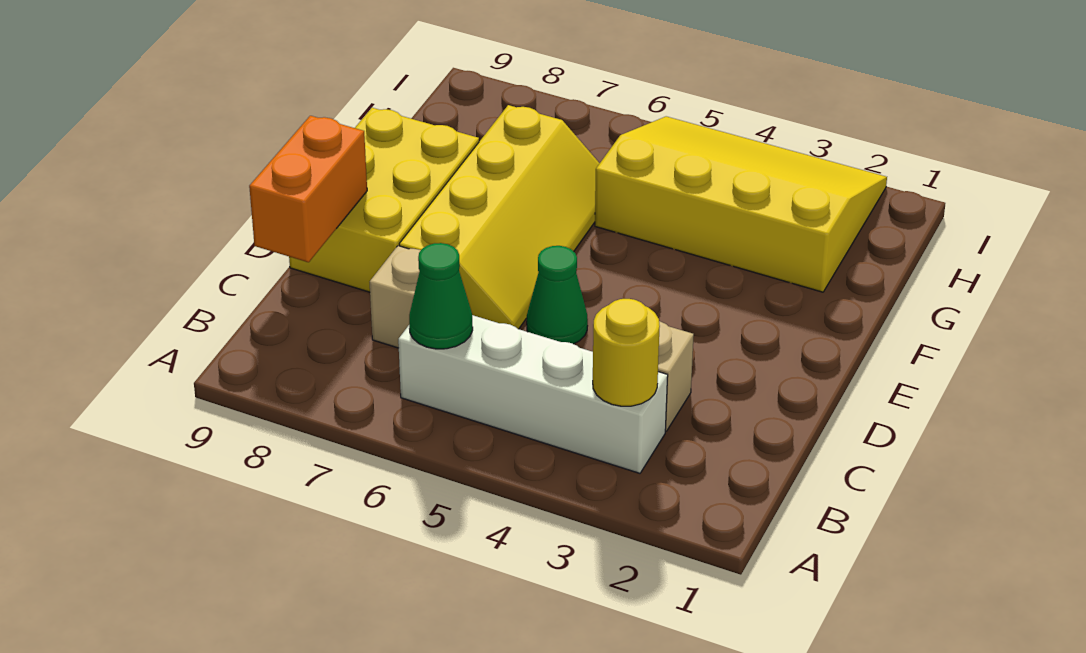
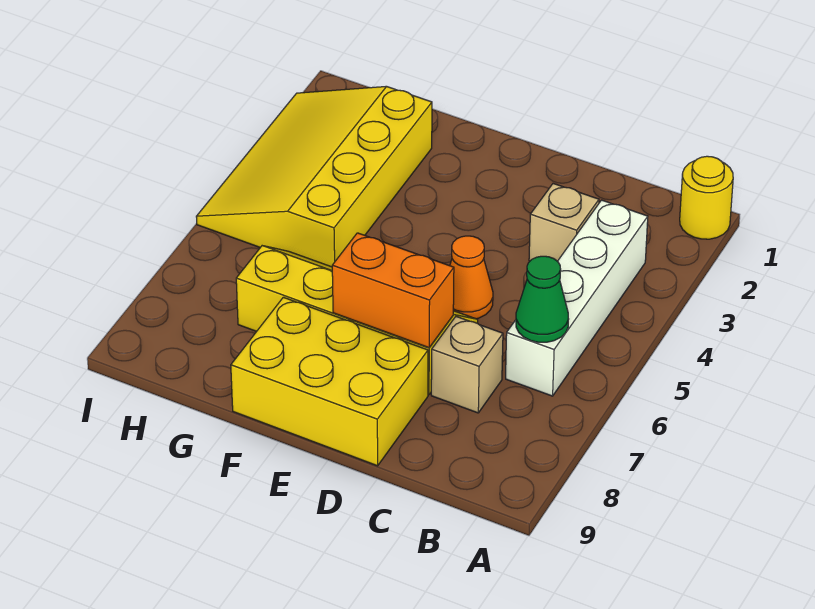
yellow 1x1 round brick [593,299,660,406] -> yellow 1x1 round brick moved to [680,156,733,239]
orange 1x2 brick [249,116,367,262] -> orange 1x2 brick moved to [332,233,454,348]
green 1x1 cone [527,246,588,344] -> orange 1x1 cone [450,236,493,319]

